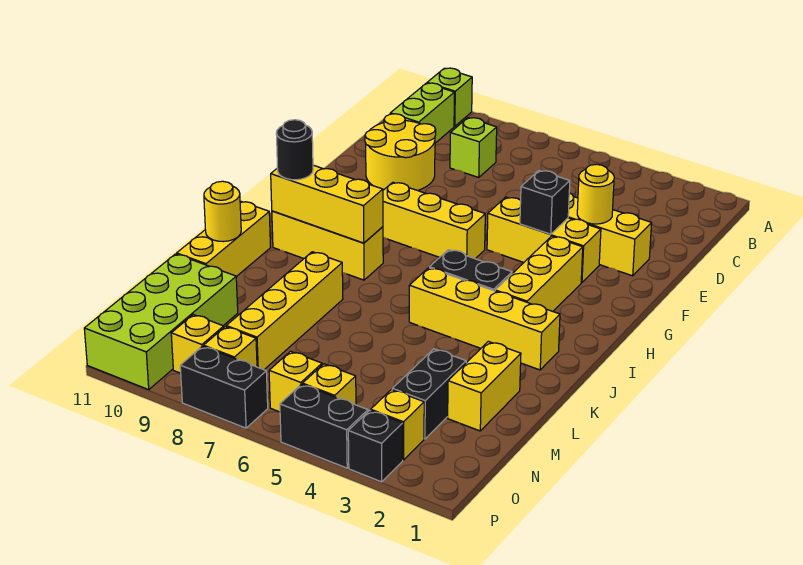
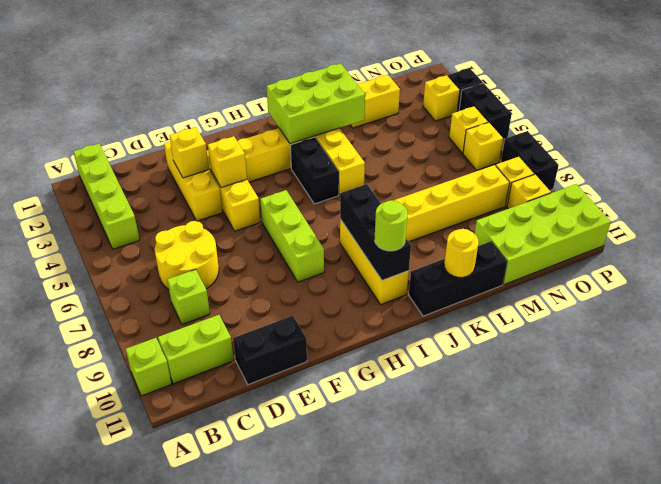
none -> lime 1x4 brick [73,144,140,249]
yellow 2x2 round brick [365,114,436,191] -> yellow 2x2 round brick moved to [155,221,219,289]
yellow 1x1 round brick [577,164,614,224] -> yellow 1x1 brick [170,127,209,178]
black 1x1 brick [520,171,570,234] -> yellow 1x1 brick [208,136,247,187]
yellow 1x3 brick [383,182,485,259] -> lime 1x3 brick [260,190,324,282]
none -> lime 2x3 brick [267,63,365,144]
yellow 1x3 brick [271,165,383,243] -> black 1x3 brick [340,184,411,280]
black 1x1 round brick [276,120,313,180] -> lime 1x1 round brick [375,200,408,251]
yellow 1x3 brick [177,201,271,277] -> black 1x3 brick [409,241,507,316]
black 1x2 brick [392,349,466,439] -> black 1x2 brick moved to [233,316,307,385]

